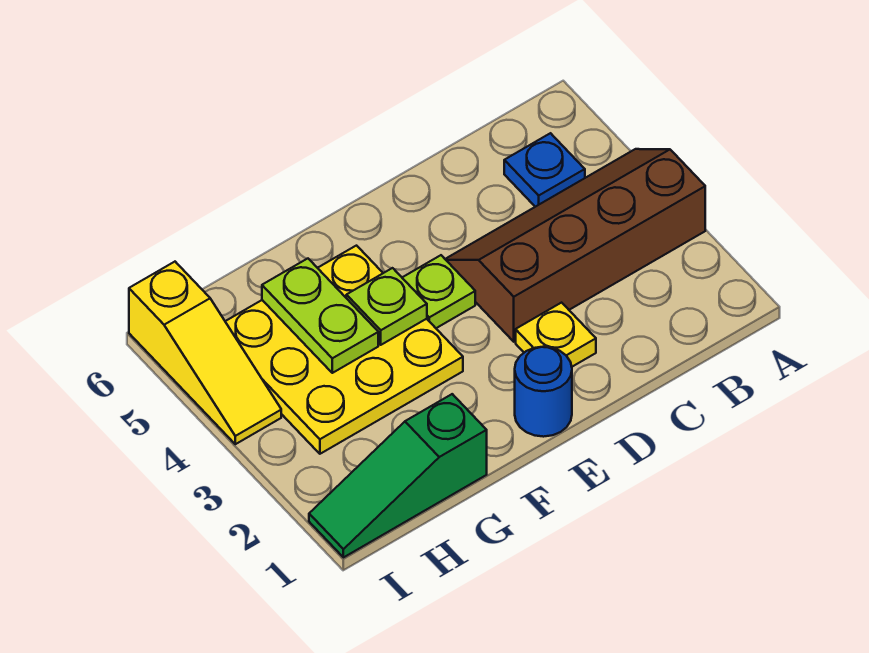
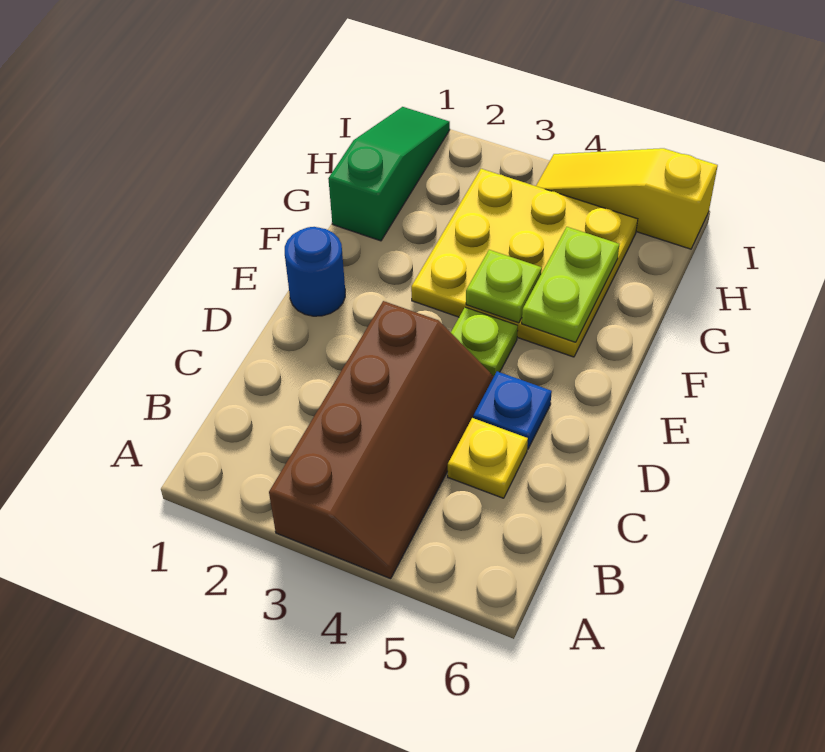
blue 1x1 plate [504,133,585,207] -> blue 1x1 plate moved to [473,371,552,449]
yellow 1x1 plate [516,303,596,367] -> yellow 1x1 plate moved to [448,418,528,498]
lime 1x2 plate [262,259,378,373] -> lime 1x2 plate turned to [522,227,619,342]

